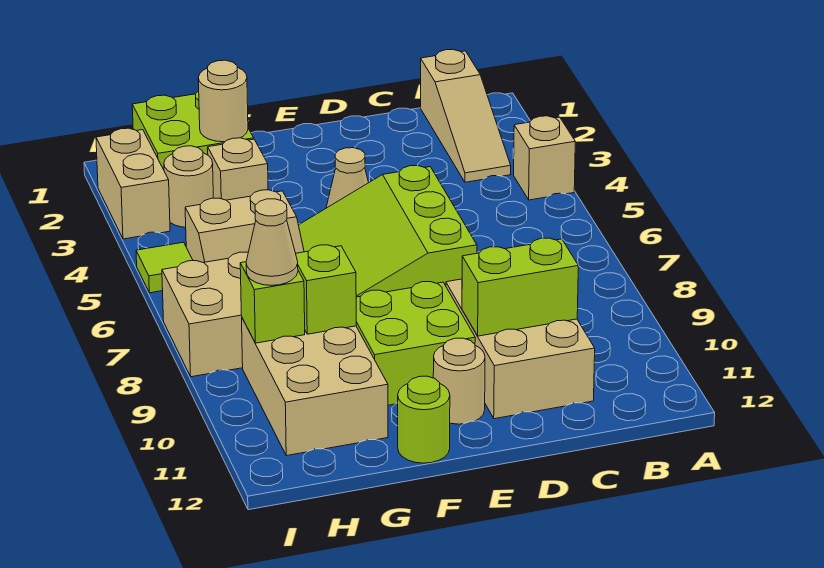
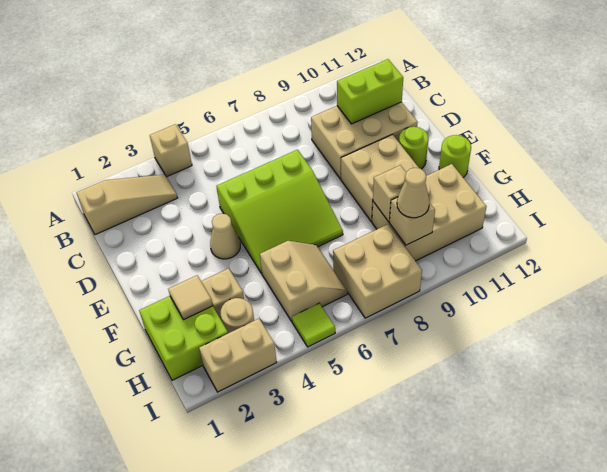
lime 1x2 brick [462,238,578,336] -> lime 1x2 brick turned to [337,59,403,124]
lime 2x2 brick [356,282,475,405] -> tan 2x2 brick [341,135,419,221]
tan 1x1 round brick [433,338,485,424] -> lime 1x1 round brick [399,127,428,169]
tan 1x1 round brick [198,60,248,142] -> tan 1x1 tile [168,275,213,320]
lime 1x1 brick [296,245,356,334] -> tan 1x1 brick [373,165,406,222]
lime 1x1 brick [240,262,305,343] -> tan 1x1 brick [390,197,435,245]

